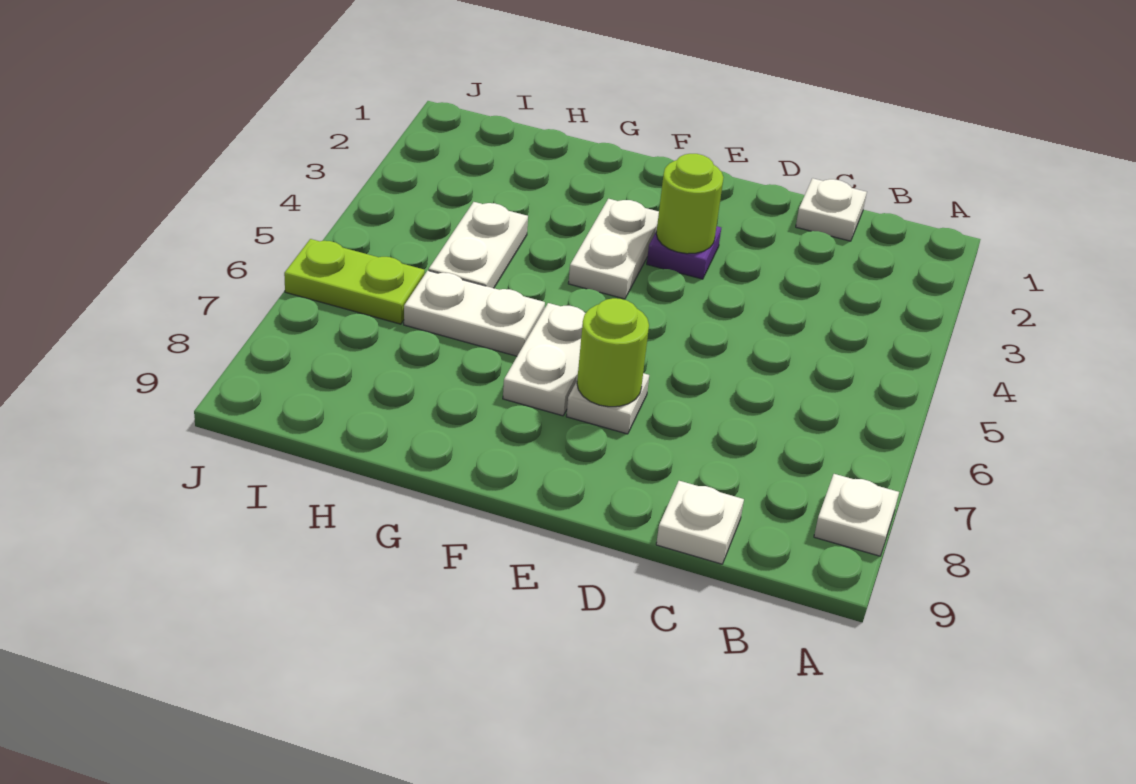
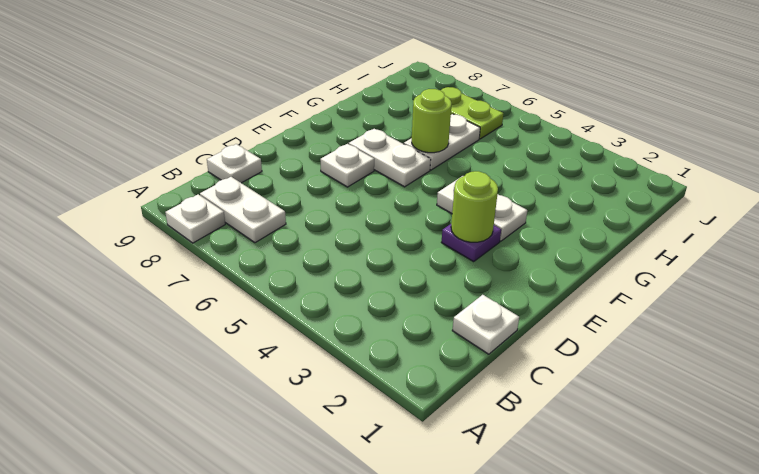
lime 1x1 round brick [577,298,649,407] -> lime 1x1 round brick moved to [412,89,451,153]
white 1x2 plate [429,202,528,288] -> white 1x2 plate moved to [200,177,286,243]
lime 1x2 plate [284,239,425,324] -> lime 1x2 plate turned to [441,87,504,139]

